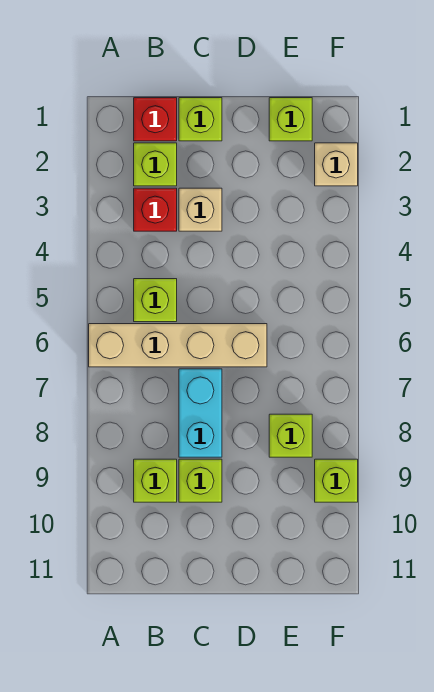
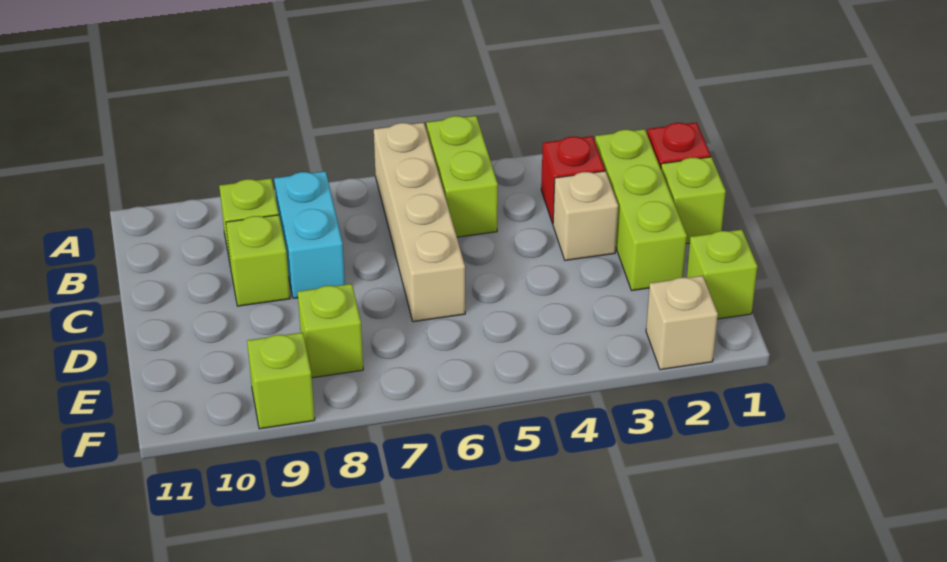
lime 1x1 brick [134,143,177,186] -> lime 1x3 brick [595,129,687,290]
lime 1x1 brick [134,279,177,322] -> lime 1x2 brick [426,116,498,237]
cyan 1x2 brick [179,369,222,457] -> cyan 1x2 brick turned to [274,171,345,298]

